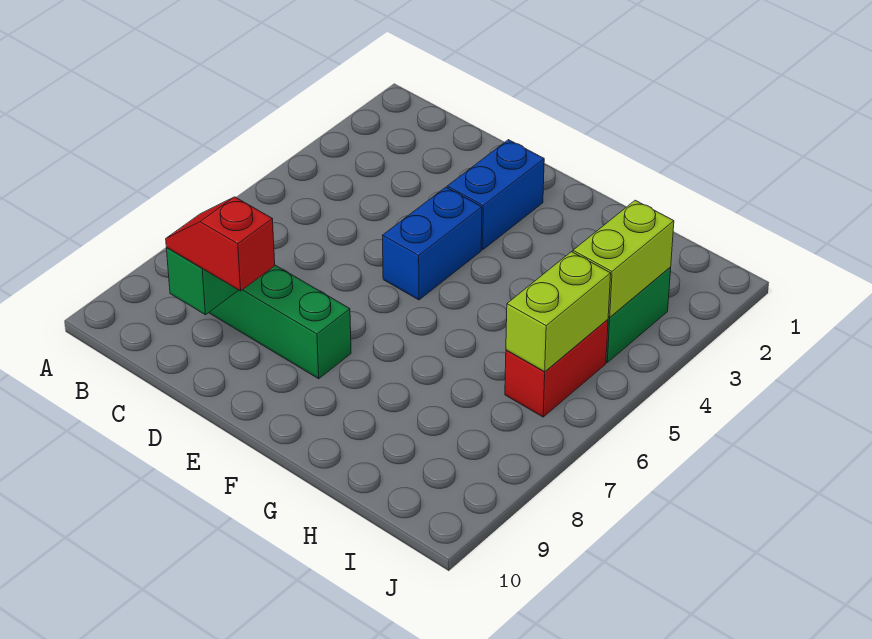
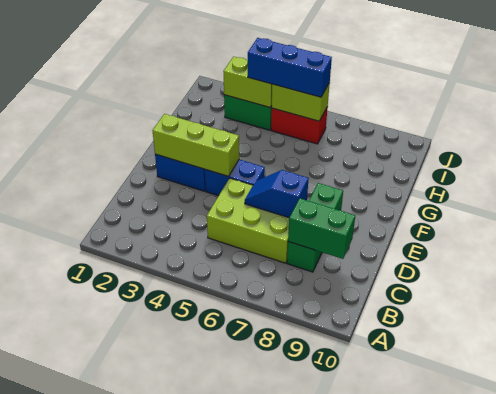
none -> lime 2x3 brick [207,178,289,263]
red 1x2 slope [166,197,275,291] -> none
none -> blue 1x2 slope [245,170,309,218]
none -> lime 1x3 brick [153,114,239,176]
none -> blue 1x3 brick [248,38,332,97]

